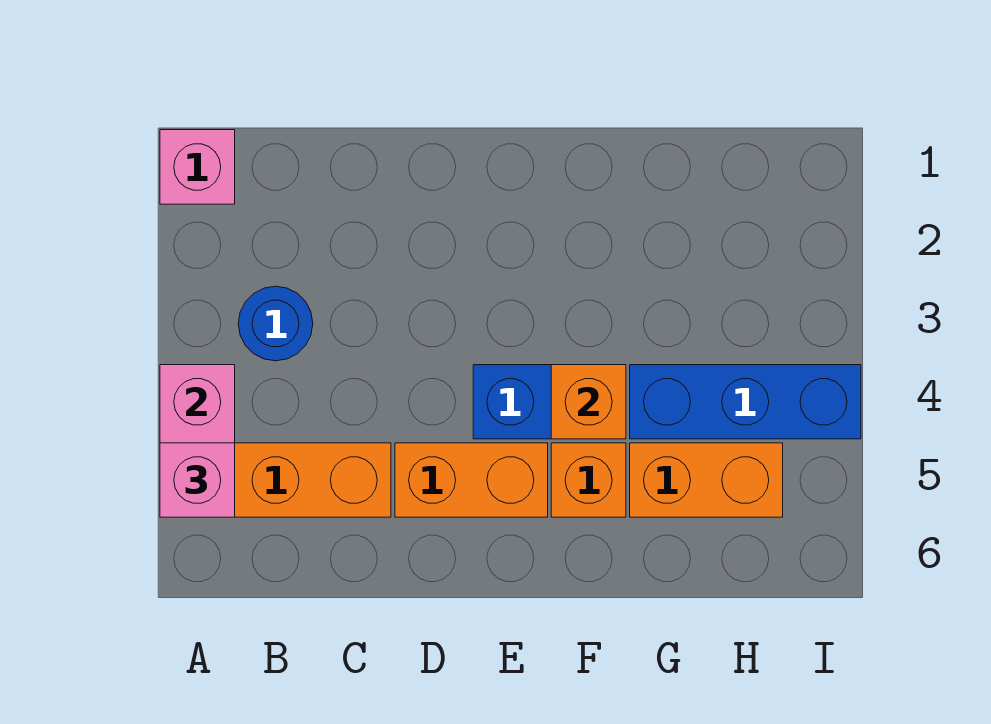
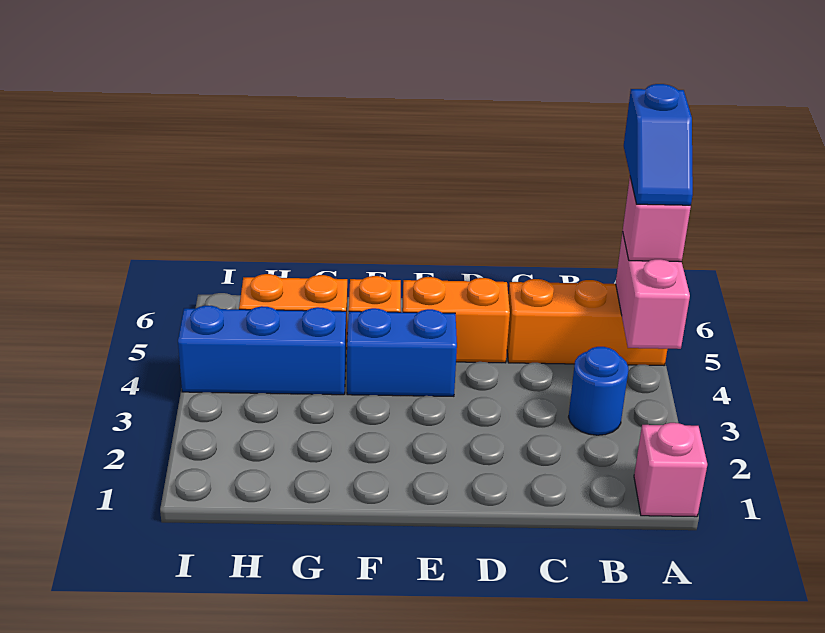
none -> blue 1x2 slope [624,84,693,205]
orange 1x1 brick [551,365,626,439] -> none

